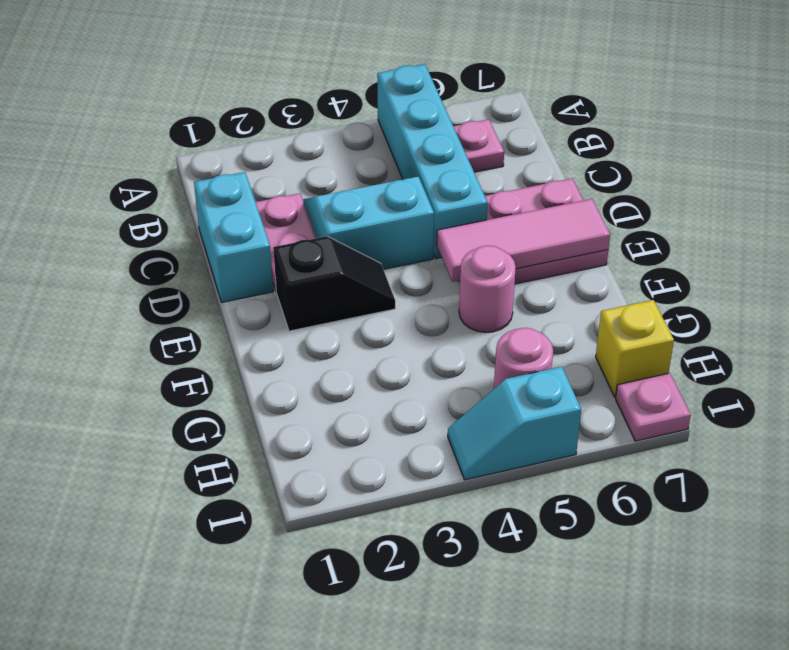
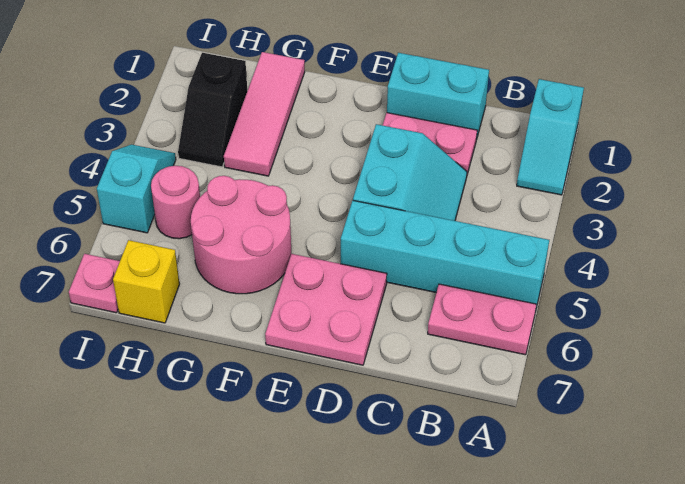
none -> cyan 1x2 slope [517,79,584,195]
pink 1x1 plate [453,119,504,172] -> pink 1x2 plate [428,284,537,355]
black 1x2 slope [273,236,395,331] -> black 1x2 slope moved to [178,53,247,167]
pink 1x3 tile [437,199,610,282] -> pink 1x3 tile moved to [224,52,305,176]
pink 1x1 round brick [459,246,516,333] -> pink 2x2 round brick [191,176,291,294]

